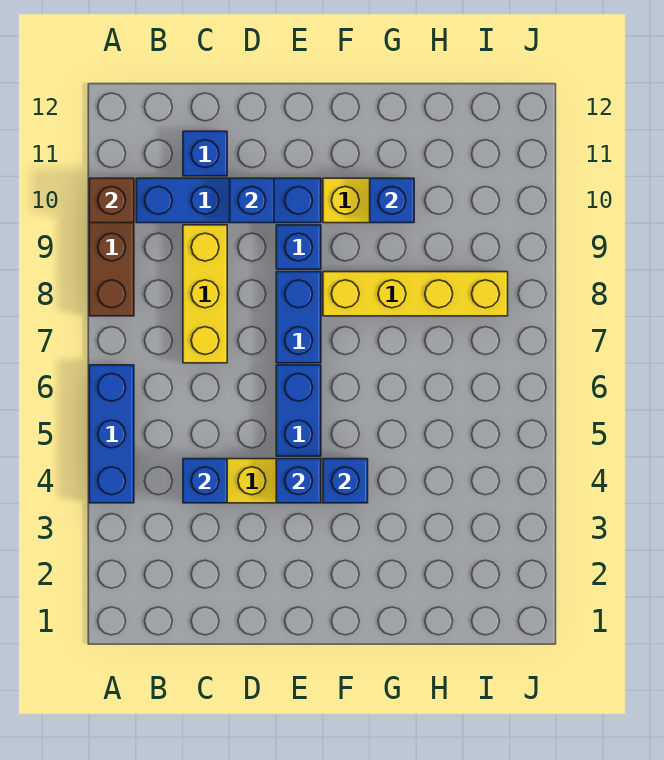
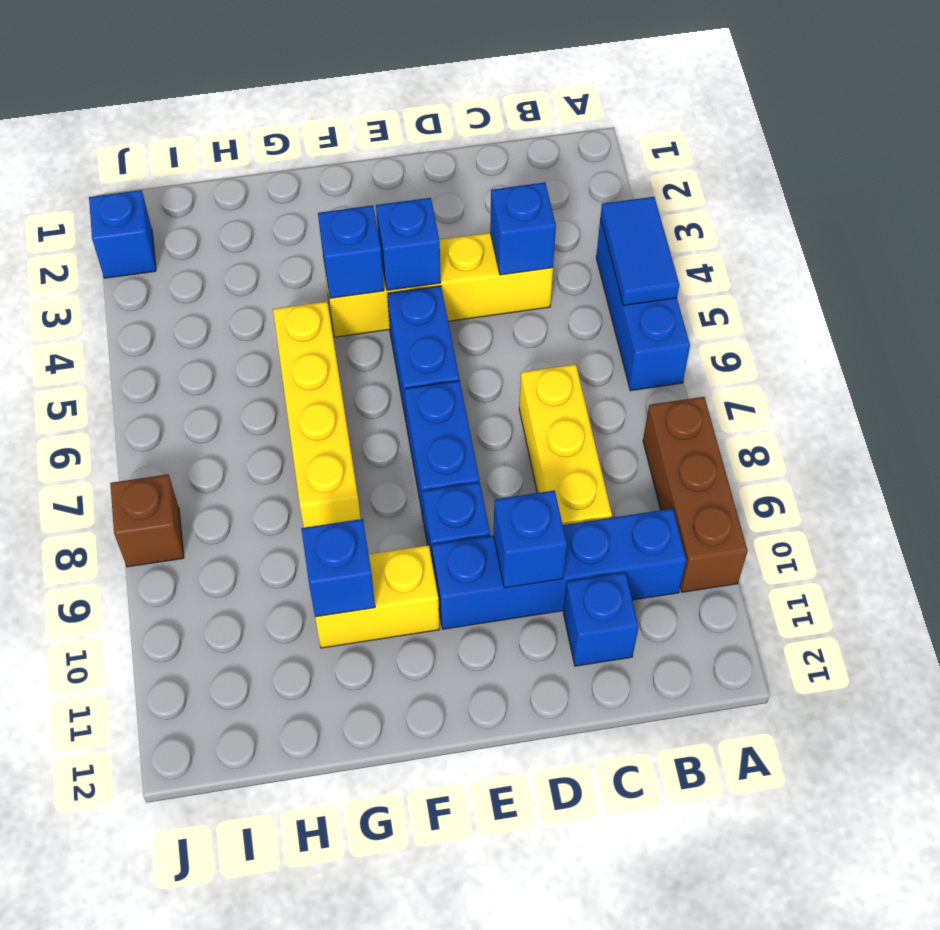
none -> blue 1x2 tile [601,197,679,305]
brown 1x1 brick [89,178,134,223] -> brown 1x1 brick moved to [110,474,184,567]
yellow 1x4 brick [323,272,508,316] -> yellow 1x4 brick turned to [273,301,361,528]
none -> blue 1x1 brick [89,190,156,278]

